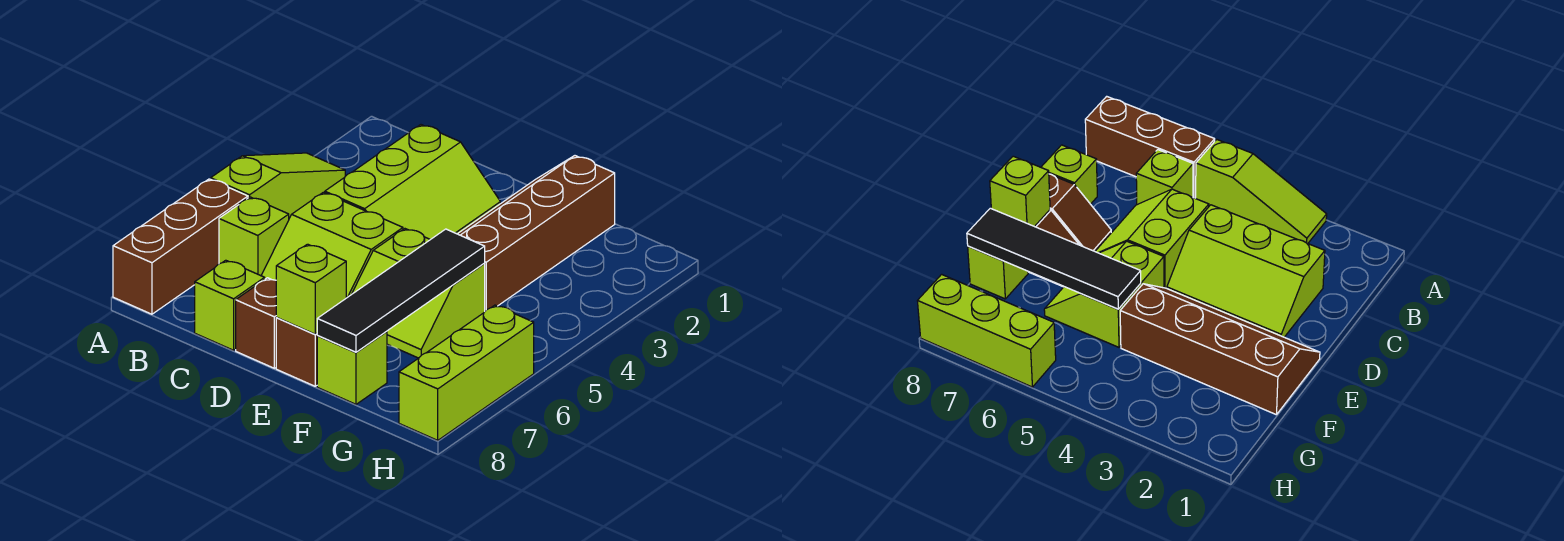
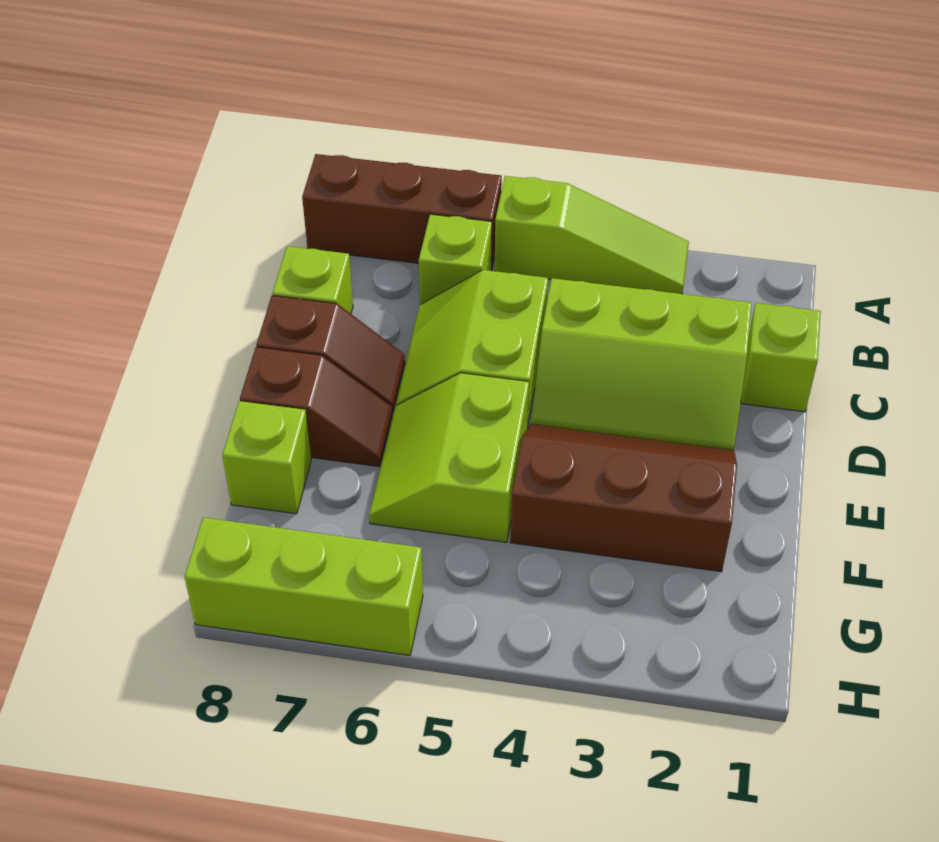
brown 2x4 slope [458,156,615,311] -> brown 2x3 slope [510,424,737,572]
lime 1x1 brick [276,244,346,334] -> lime 1x1 brick moved to [741,303,821,412]
black 1x4 tile [317,229,485,352] -> none

